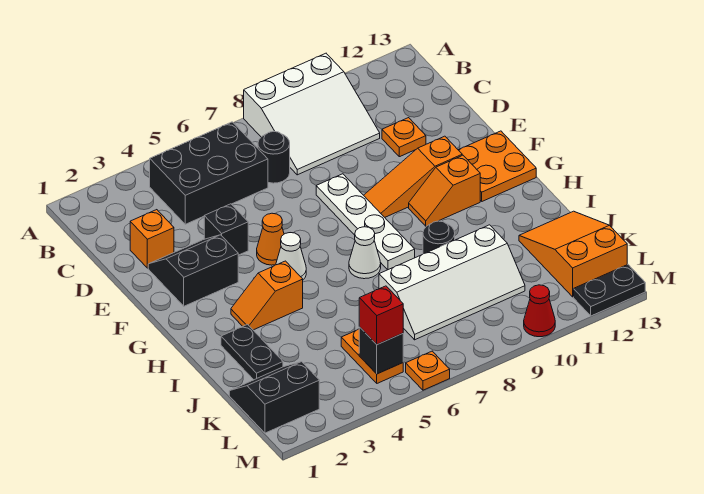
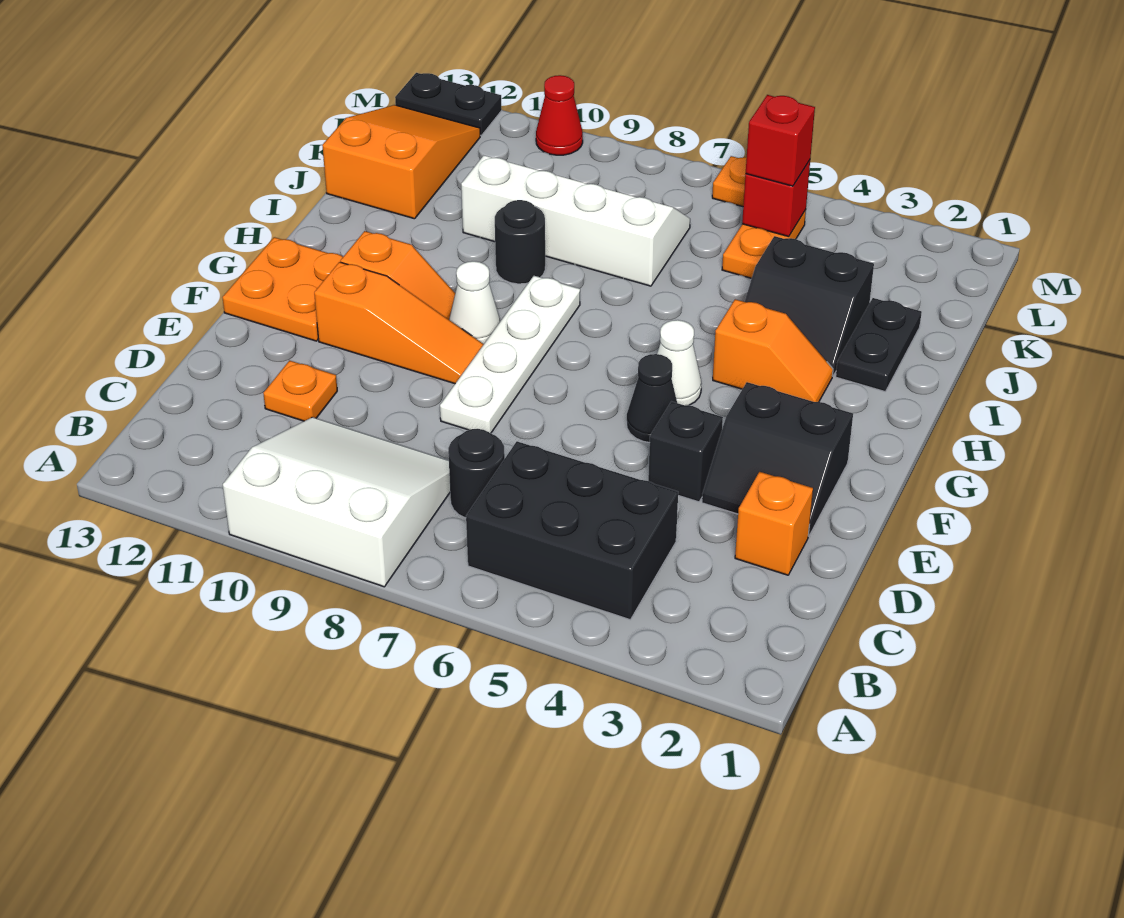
orange 1x1 cone [257,213,284,265] -> black 1x1 cone [626,354,677,443]
white 1x1 cone [349,227,381,279] -> white 1x1 cone moved to [449,261,500,344]
orange 2x3 slope [519,211,627,297] -> orange 2x3 slope turned to [322,105,480,219]
black 2x2 slope [229,362,319,433] -> black 2x2 slope moved to [745,236,874,376]
black 1x1 brick [359,327,403,374] -> red 1x1 brick [742,160,810,237]

